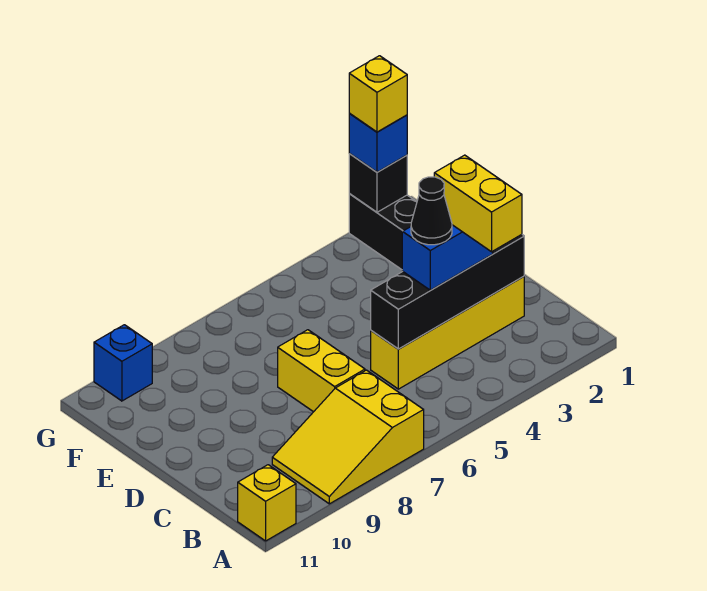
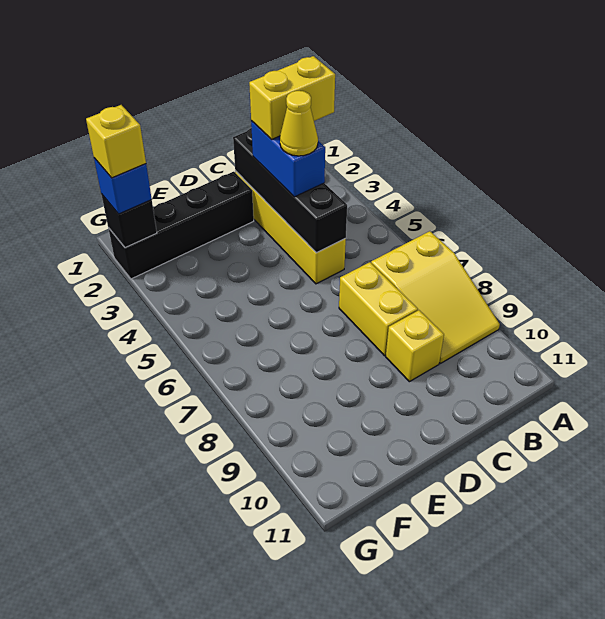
yellow 1x1 brick [238,465,296,541] -> yellow 1x1 brick moved to [386,310,444,382]
black 1x1 cone [411,177,452,245] -> yellow 1x1 cone [280,91,318,156]
yellow 1x2 brick [278,330,365,412] -> yellow 1x2 brick turned to [339,262,418,356]
blue 1x1 brick [94,325,152,401] -> none

